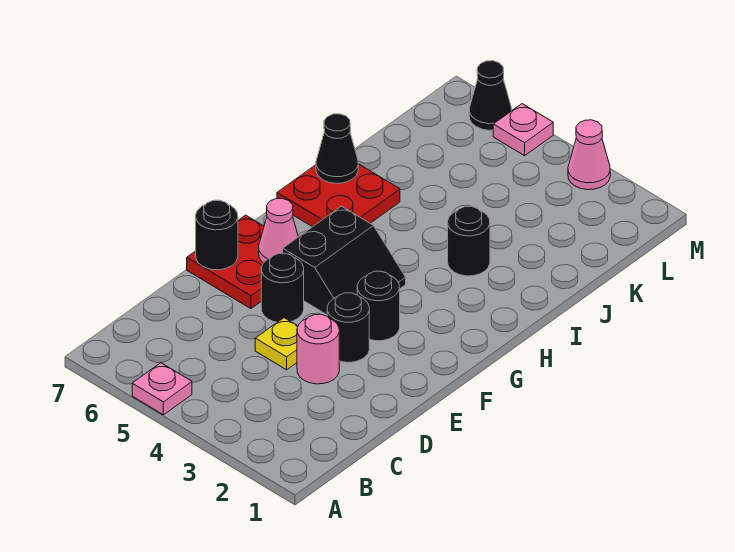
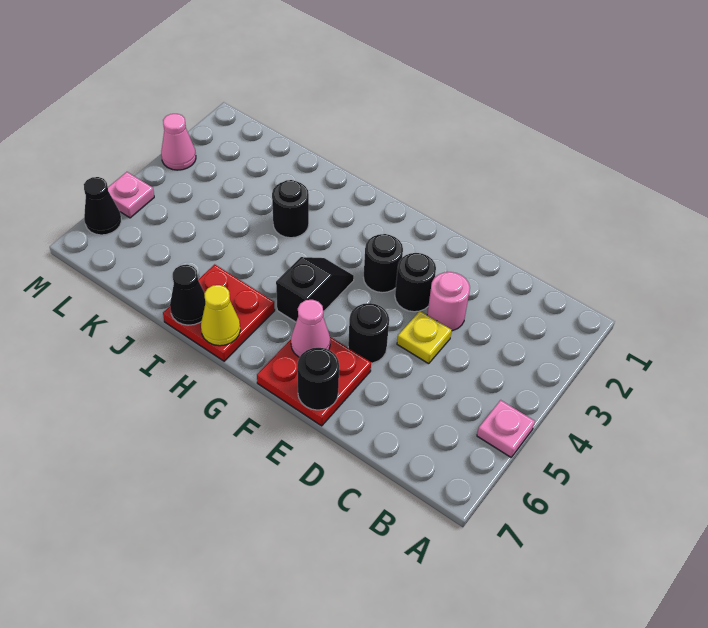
black 2x2 slope [283,206,406,315] -> black 1x2 slope [276,257,354,322]
none -> yellow 1x1 cone [201,285,240,346]

